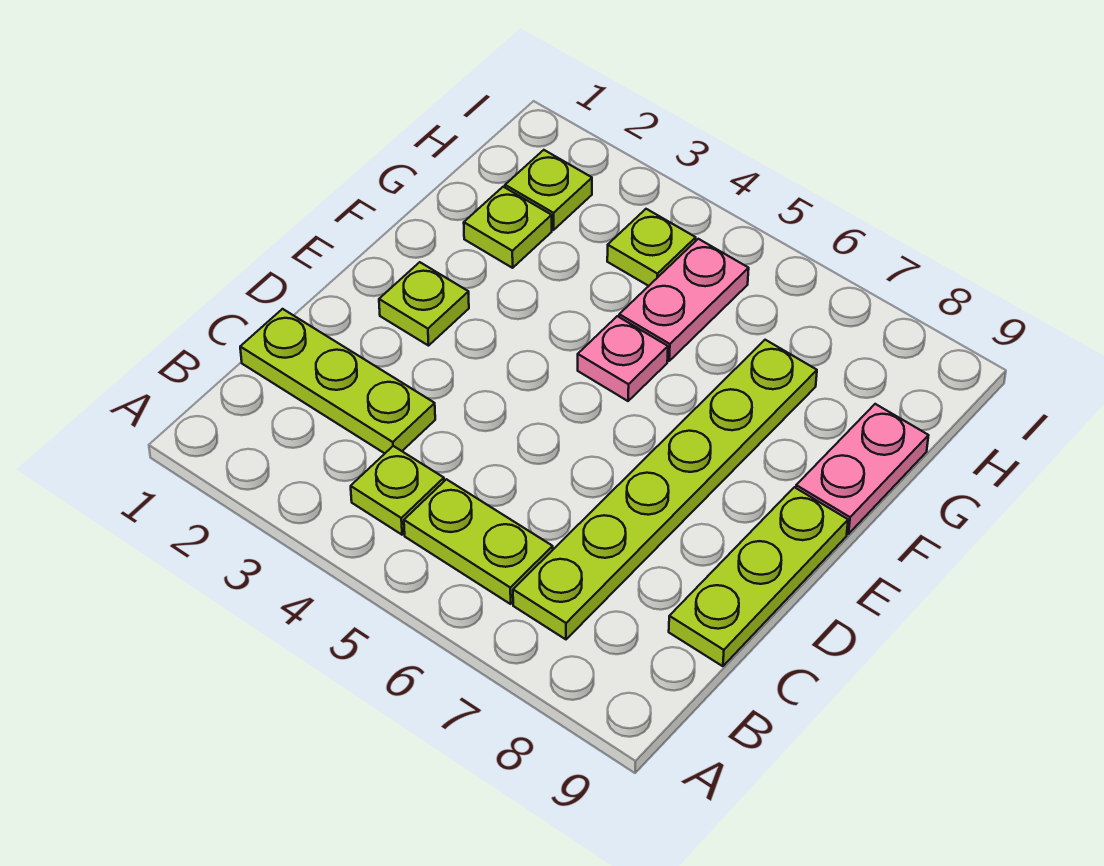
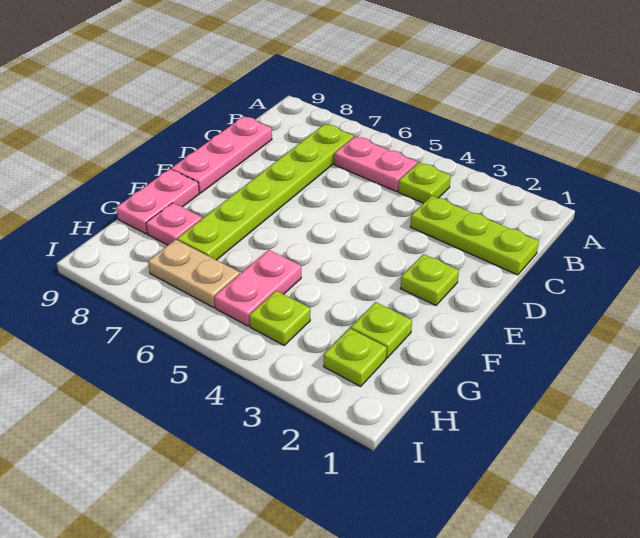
lime 1x2 plate [404,479,553,604] -> pink 1x2 plate [334,136,417,192]
lime 1x3 plate [669,487,848,666] -> pink 1x3 plate [171,116,272,193]
pink 1x1 plate [578,316,668,401] -> pink 1x1 plate moved to [146,203,202,245]
none -> tan 1x2 plate [148,240,240,308]

